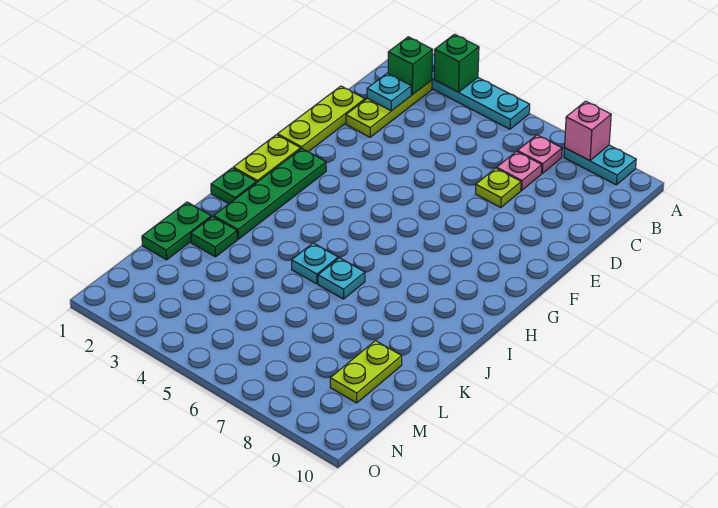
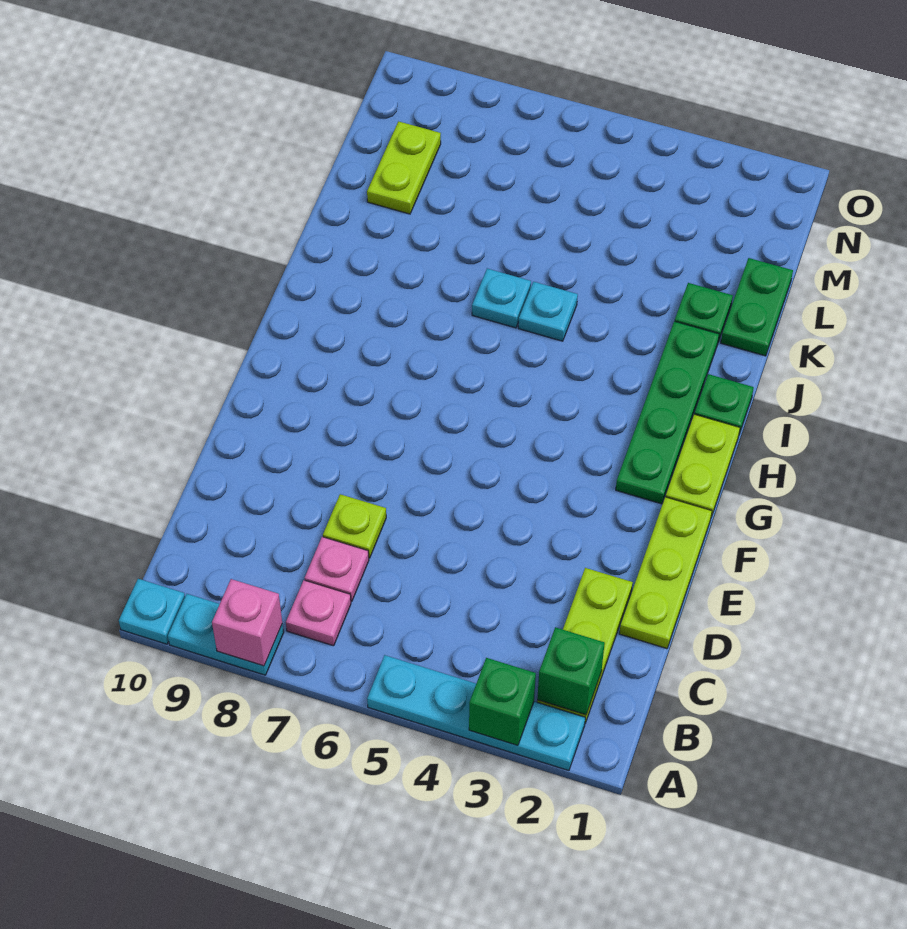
cyan 1x1 plate [367,73,411,111] -> cyan 1x1 plate moved to [119,579,185,644]

